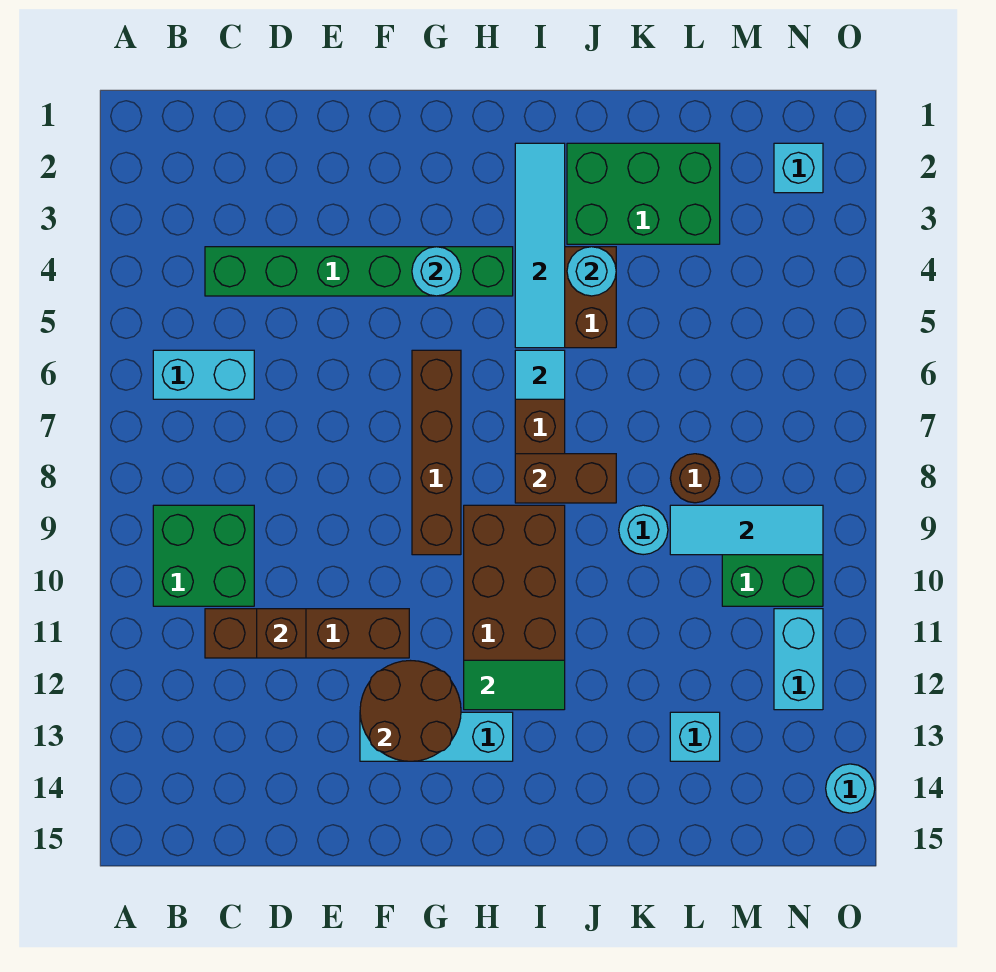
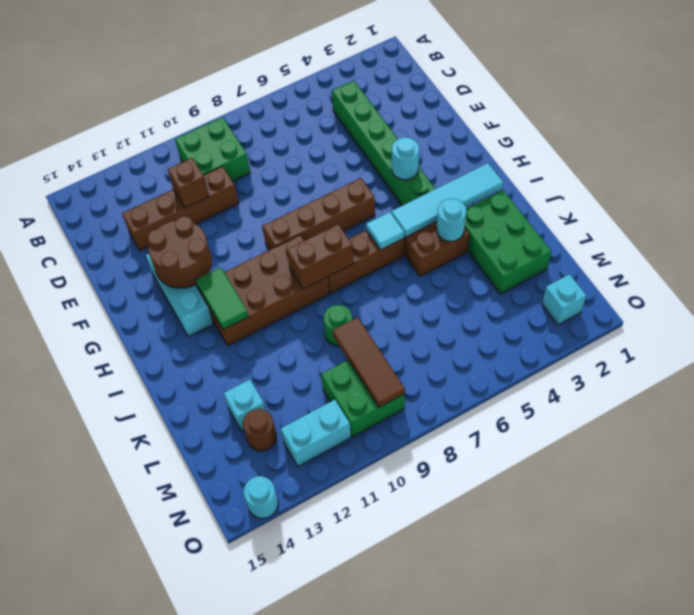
cyan 1x2 brick [153,350,254,399] -> none
brown 1x4 brick [205,609,409,658] -> brown 1x4 brick turned to [122,166,239,251]
brown 1x2 brick [515,454,616,503] -> brown 1x2 brick turned to [287,224,354,289]
cyan 1x1 round brick [619,505,668,555] -> green 1x1 round brick [323,305,352,347]
brown 1x1 round brick [671,454,720,503] -> brown 1x1 round brick moved to [243,409,276,451]
cyan 1x3 tile [670,505,823,555] -> brown 1x3 tile [333,317,405,407]

